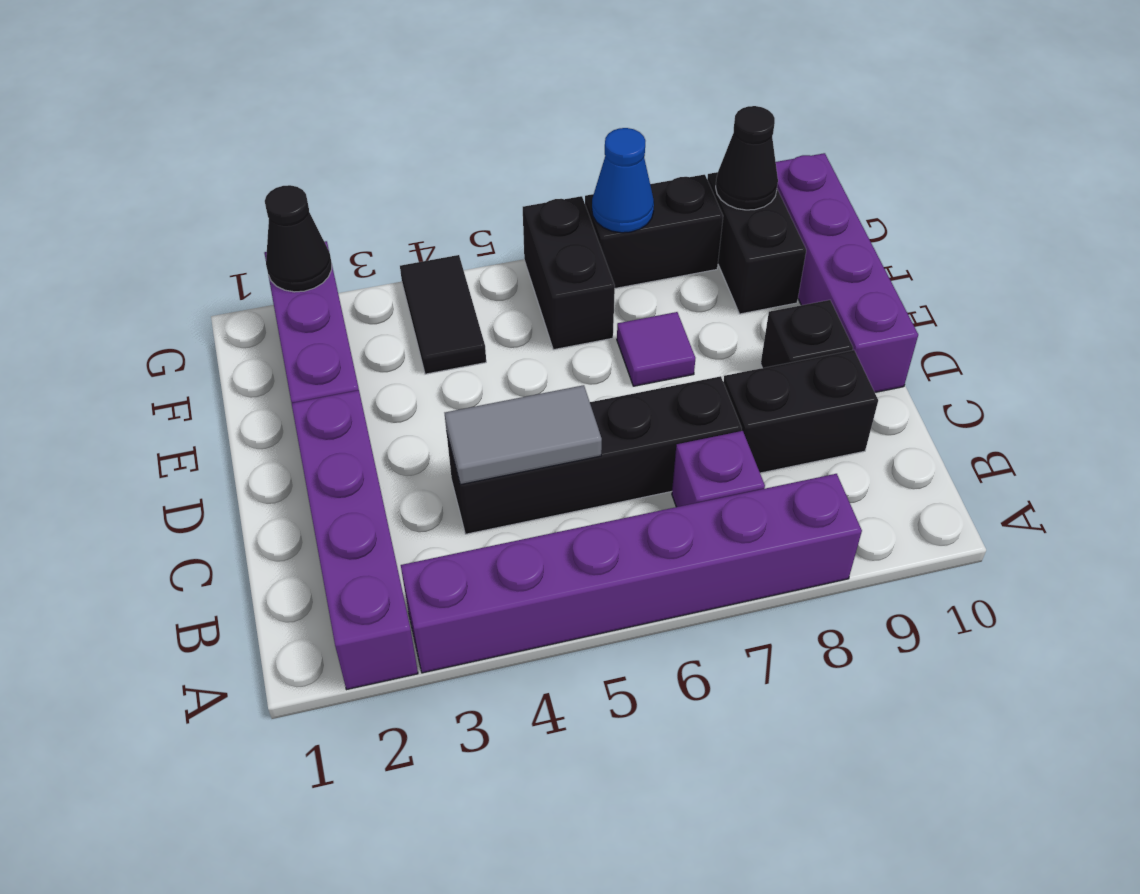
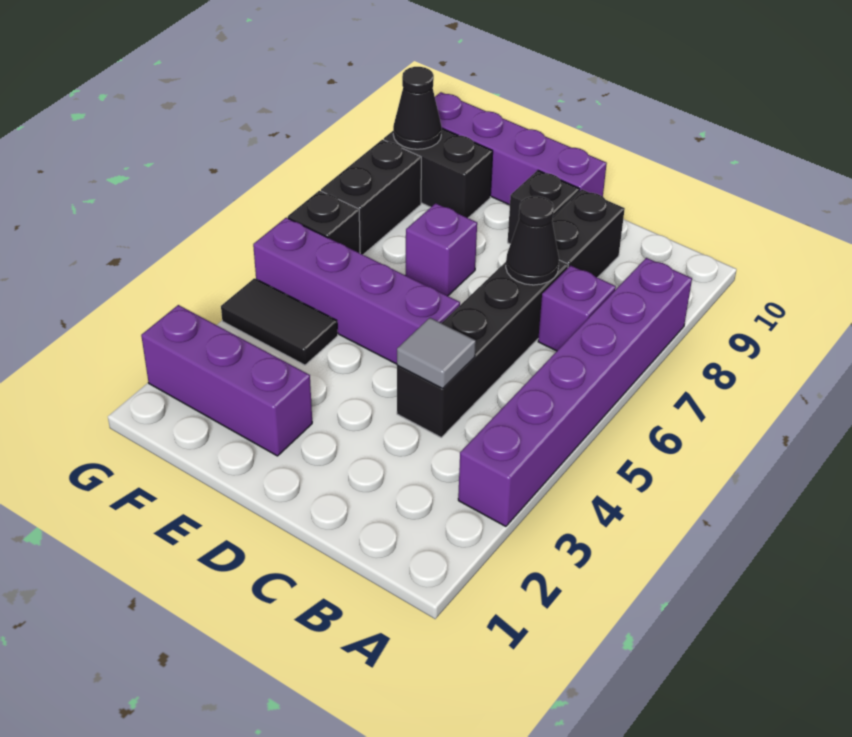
purple 1x4 brick [292,390,418,690] -> purple 1x4 brick moved to [253,218,460,364]
grey 1x2 tile [445,385,602,485] -> grey 1x1 tile [397,318,476,388]
purple 1x1 tile [617,312,695,386] -> purple 1x1 brick [406,203,477,296]
black 1x2 brick [523,196,615,350] -> black 1x1 brick [288,191,360,253]
black 1x1 cone [265,185,332,292] -> black 1x1 cone moved to [506,196,559,285]
blue 1x1 cone [592,128,654,233] -> none

